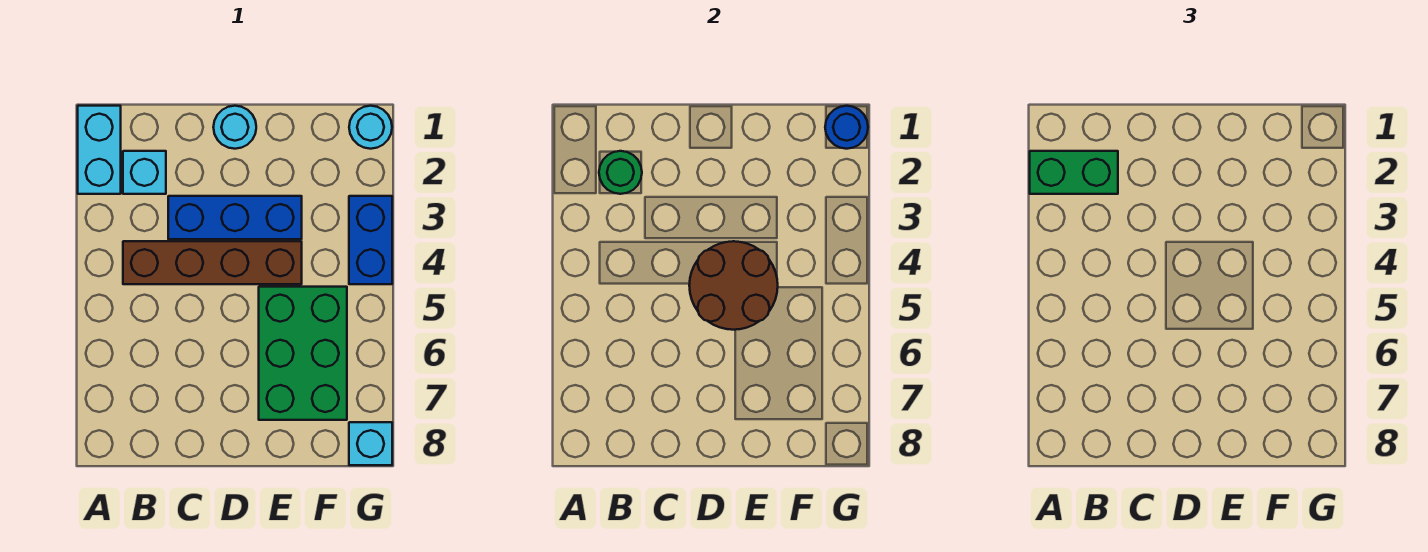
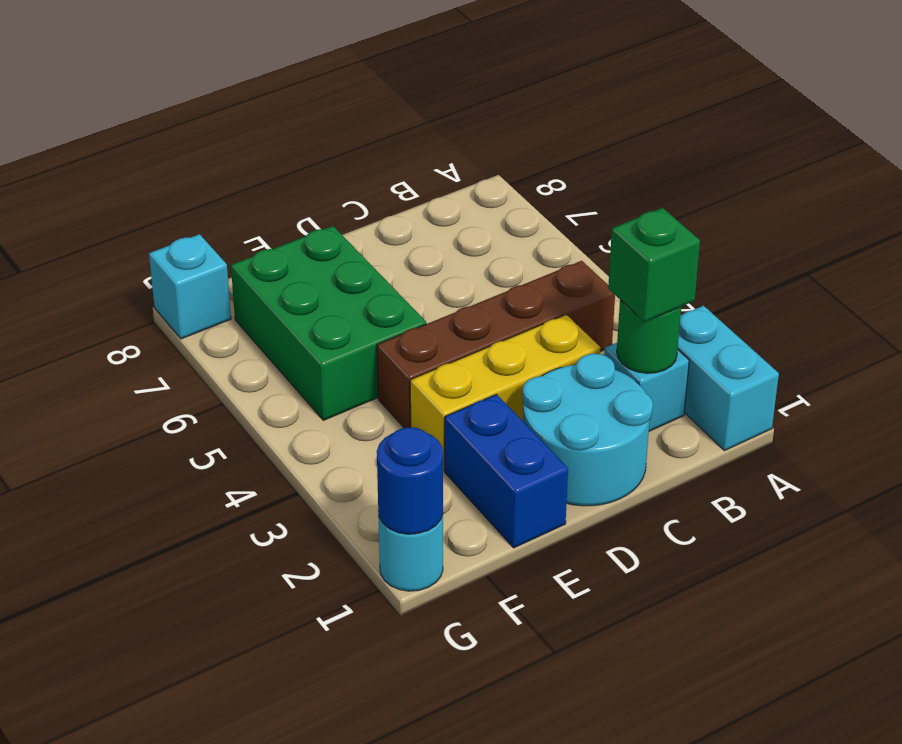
green 1x2 brick [1030,151,1118,194] -> green 1x1 brick [608,208,700,322]
blue 1x3 brick [168,196,302,239] -> yellow 1x3 brick [410,315,600,470]
cyan 1x1 round brick [213,106,256,149] -> cyan 2x2 round brick [523,354,653,506]
brown 2x2 round brick [689,241,778,330] -> none
blue 1x2 brick [349,196,392,284] -> blue 1x2 brick moved to [445,394,568,548]

